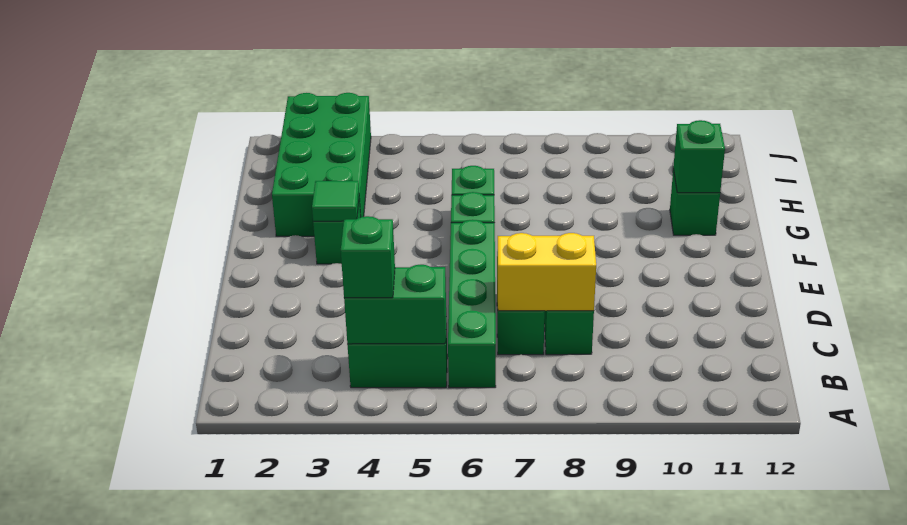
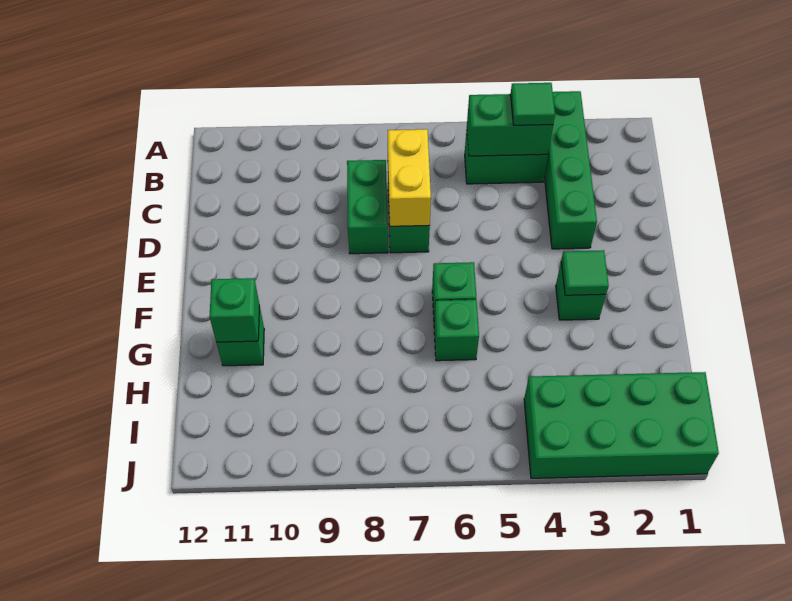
green 1x1 brick [341,216,395,298] -> green 1x1 tile [511,83,555,125]
green 1x4 brick [448,220,496,388] -> green 1x4 brick moved to [544,91,597,249]
yellow 1x2 brick [498,233,596,311] -> yellow 1x2 brick turned to [388,129,431,226]
green 2x4 brick [272,93,371,236] -> green 2x4 brick turned to [524,372,719,478]

